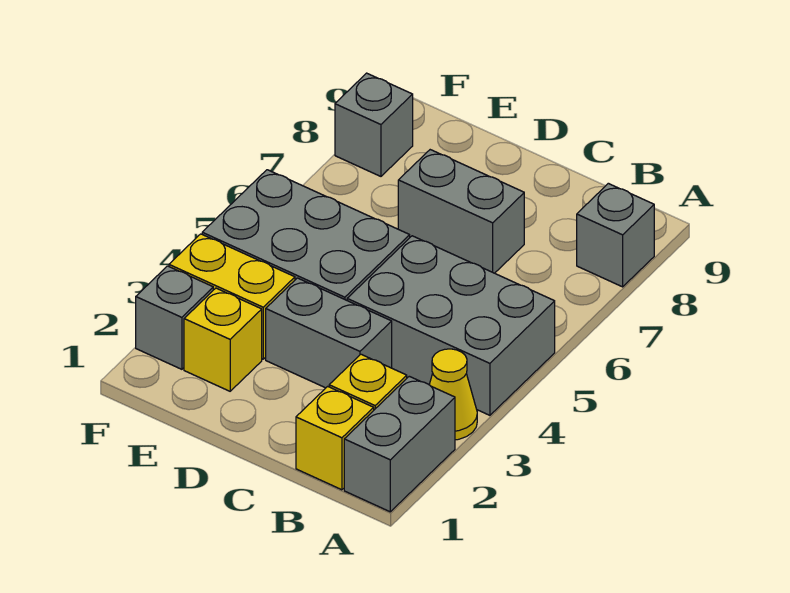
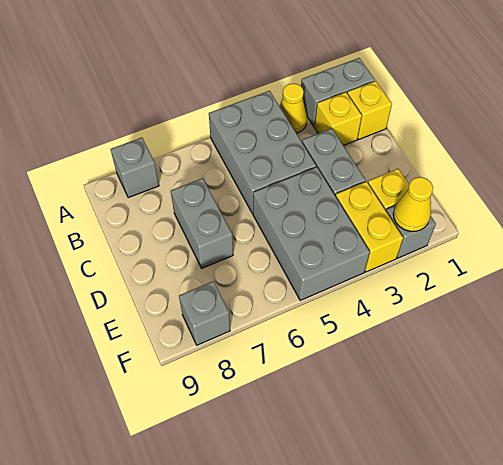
none -> yellow 1x1 cone [393,177,433,231]

